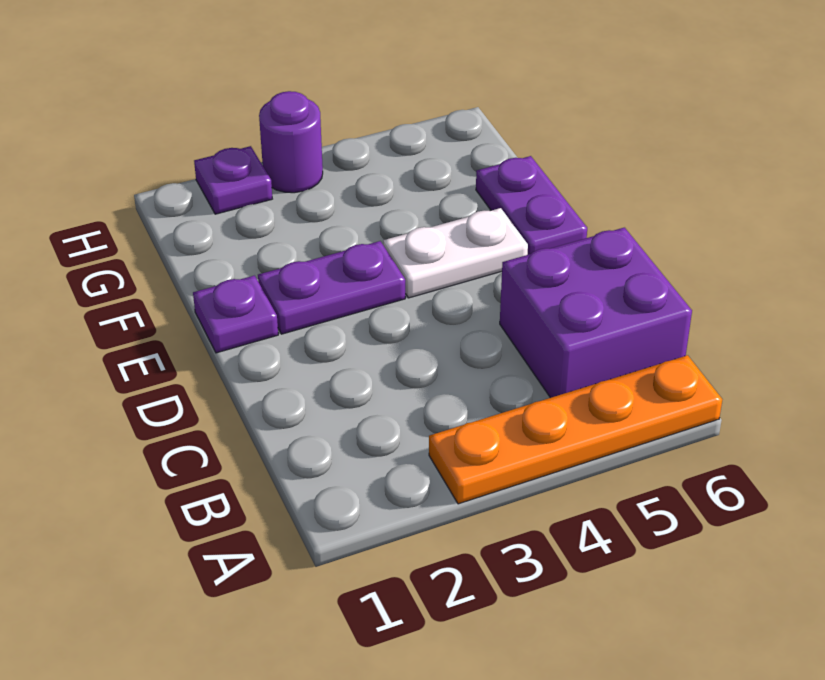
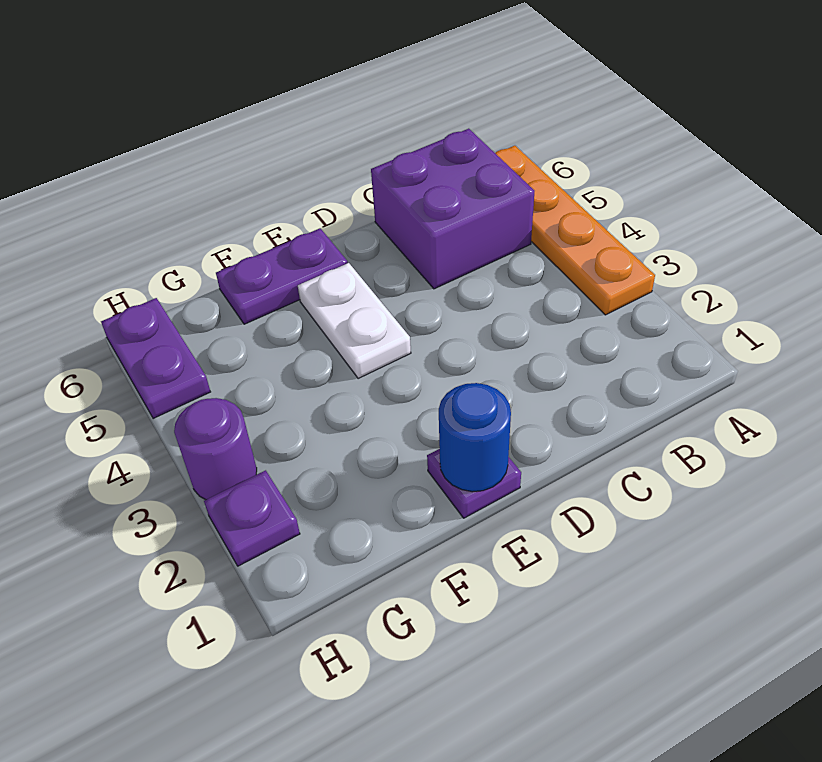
none -> blue 1x1 round brick [439,383,511,492]
purple 1x2 plate [258,241,405,334] -> purple 1x2 plate moved to [101,298,210,419]

